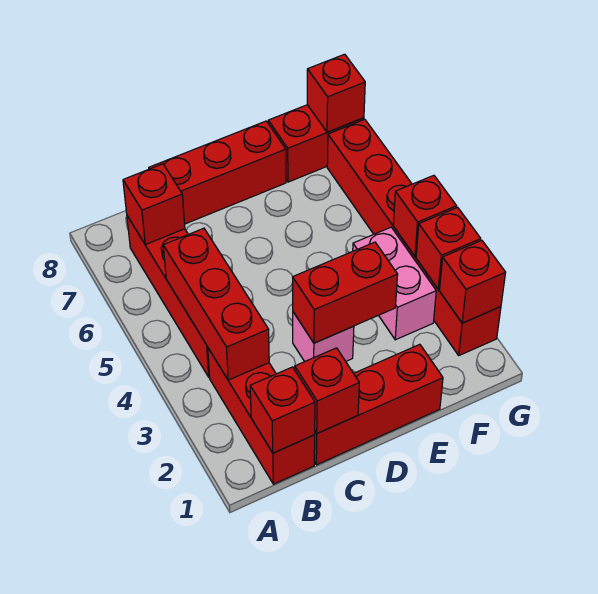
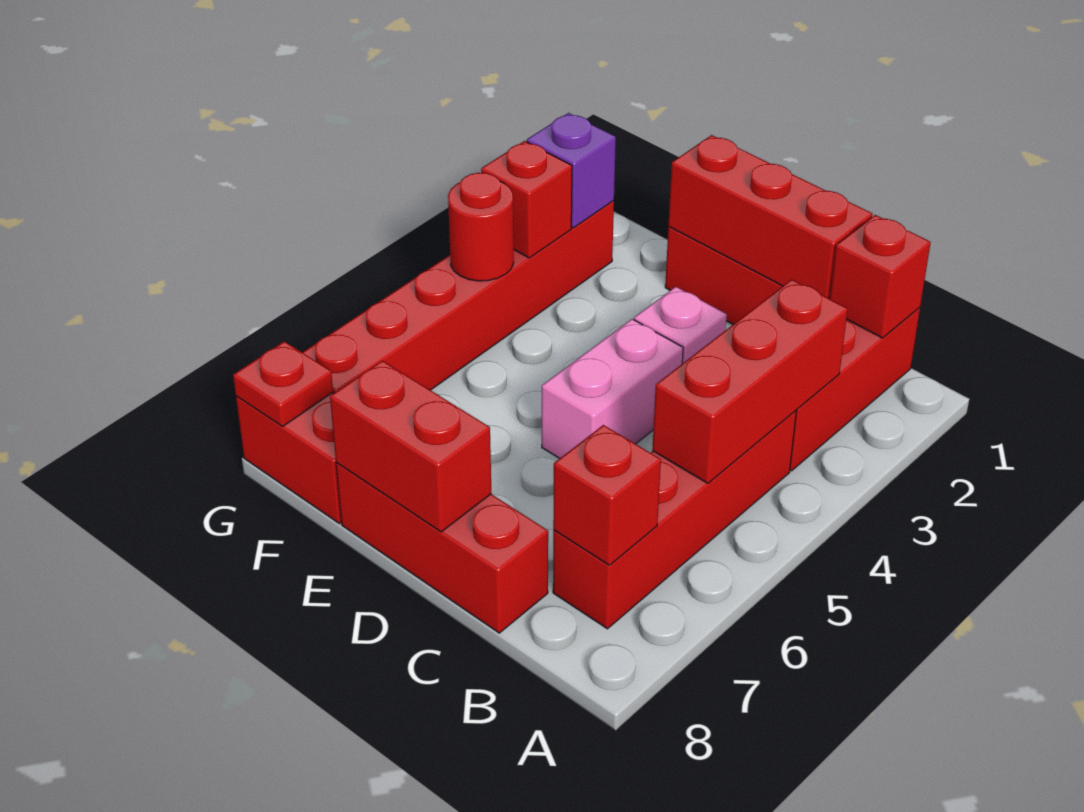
red 1x1 brick [295,348,359,433] -> red 1x3 brick [668,135,872,299]
red 1x2 brick [293,242,398,343] -> red 1x2 brick moved to [330,361,492,532]
pink 1x2 brick [353,227,436,340] -> pink 1x2 brick moved to [542,319,683,458]
red 1x1 brick [440,240,506,323] -> purple 1x1 brick [527,113,616,228]
red 1x1 brick [393,175,457,256] -> red 1x1 round brick [448,173,514,281]
red 1x1 brick [307,54,365,132] -> red 1x1 plate [233,341,333,426]

